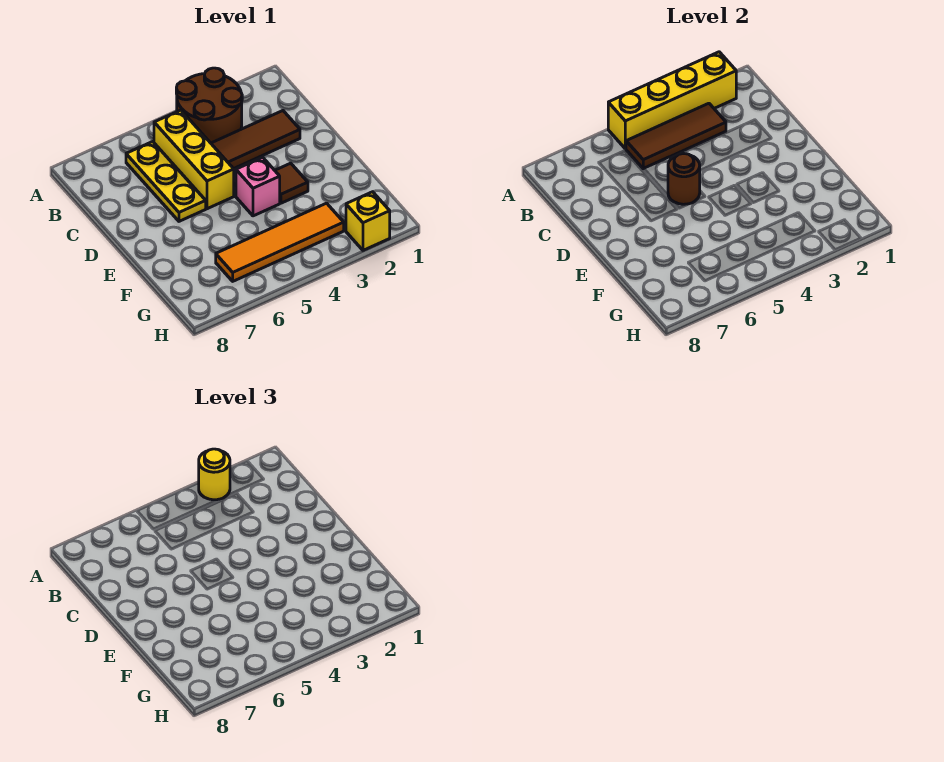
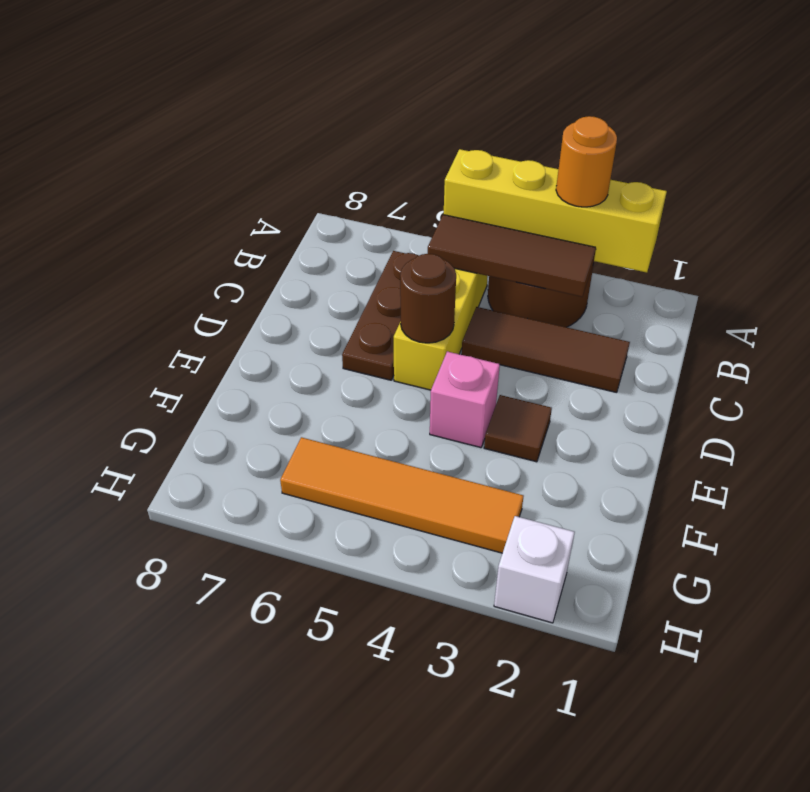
yellow 1x1 round brick [199,449,230,500] -> orange 1x1 round brick [556,116,617,207]
yellow 1x3 plate [126,142,206,221] -> brown 1x3 plate [342,251,418,380]
yellow 1x1 brick [346,192,390,250] -> white 1x1 brick [494,516,575,623]

